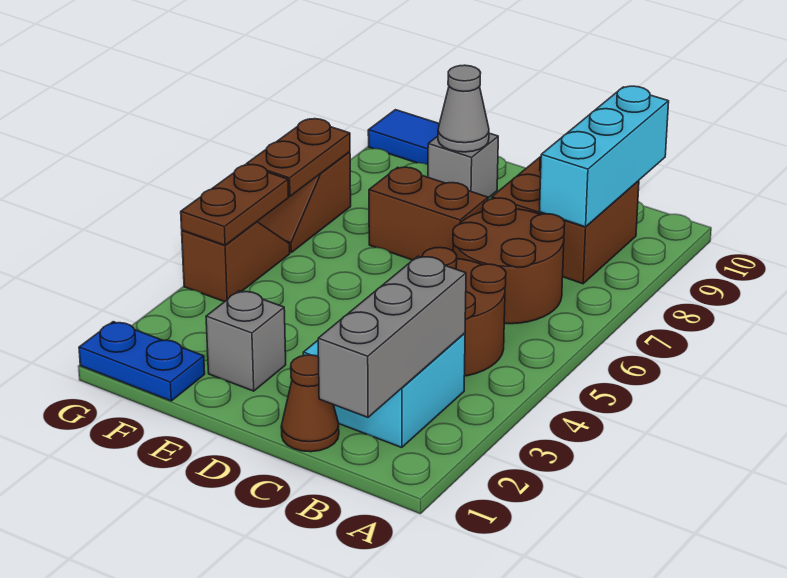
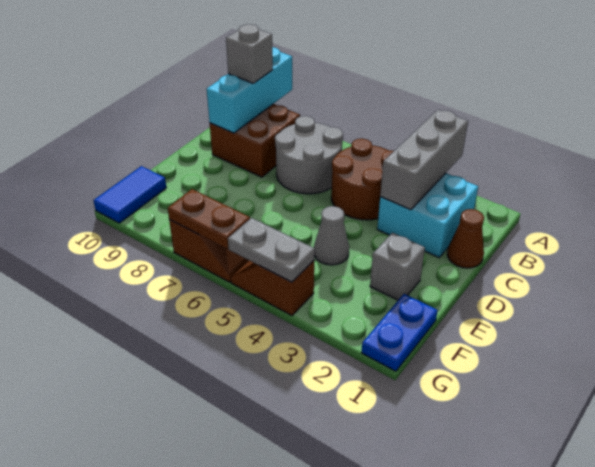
grey 1x3 brick [318,256,466,417] -> grey 1x3 brick turned to [380,110,468,210]
brown 2x2 round brick [453,198,565,324] -> grey 2x2 round brick [275,116,343,194]
cyan 1x3 brick [539,86,669,227] -> cyan 1x3 brick turned to [207,47,292,133]
brown 1x2 brick [369,167,488,260] -> none
grey 1x1 brick [428,133,498,198] -> grey 1x1 brick moved to [226,24,273,83]
grey 1x1 cone [438,65,489,152] -> grey 1x1 cone moved to [314,206,349,265]
brown 1x2 plate [181,164,289,245] -> grey 1x2 plate [228,218,315,282]

